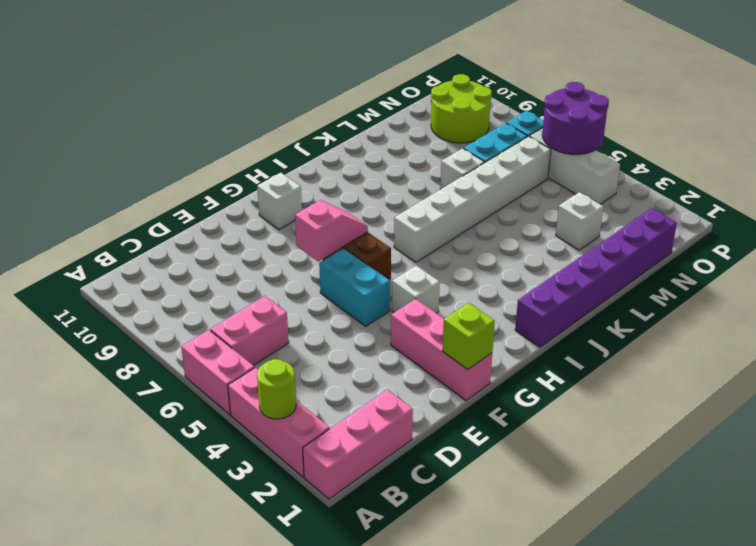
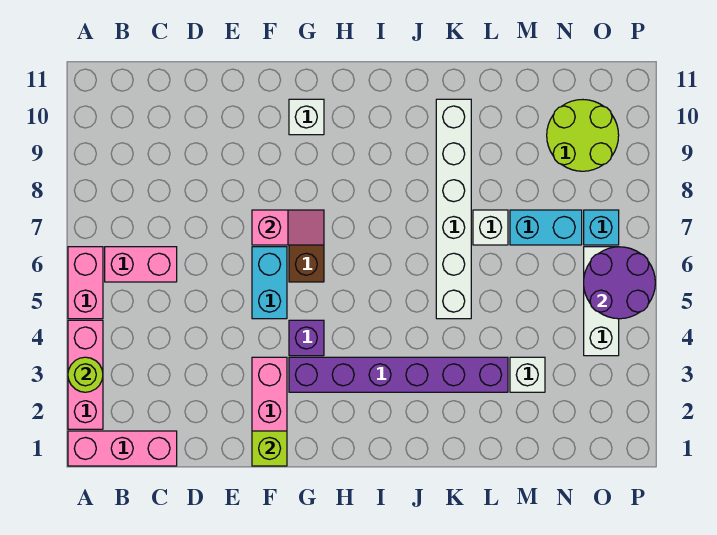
white 1x1 brick [392,266,440,313] -> purple 1x1 brick [289,320,324,356]
purple 1x6 brick [515,208,677,347] -> purple 1x6 brick moved to [289,357,508,392]
white 1x6 brick [394,136,551,262] -> white 1x6 brick turned to [436,99,471,319]

